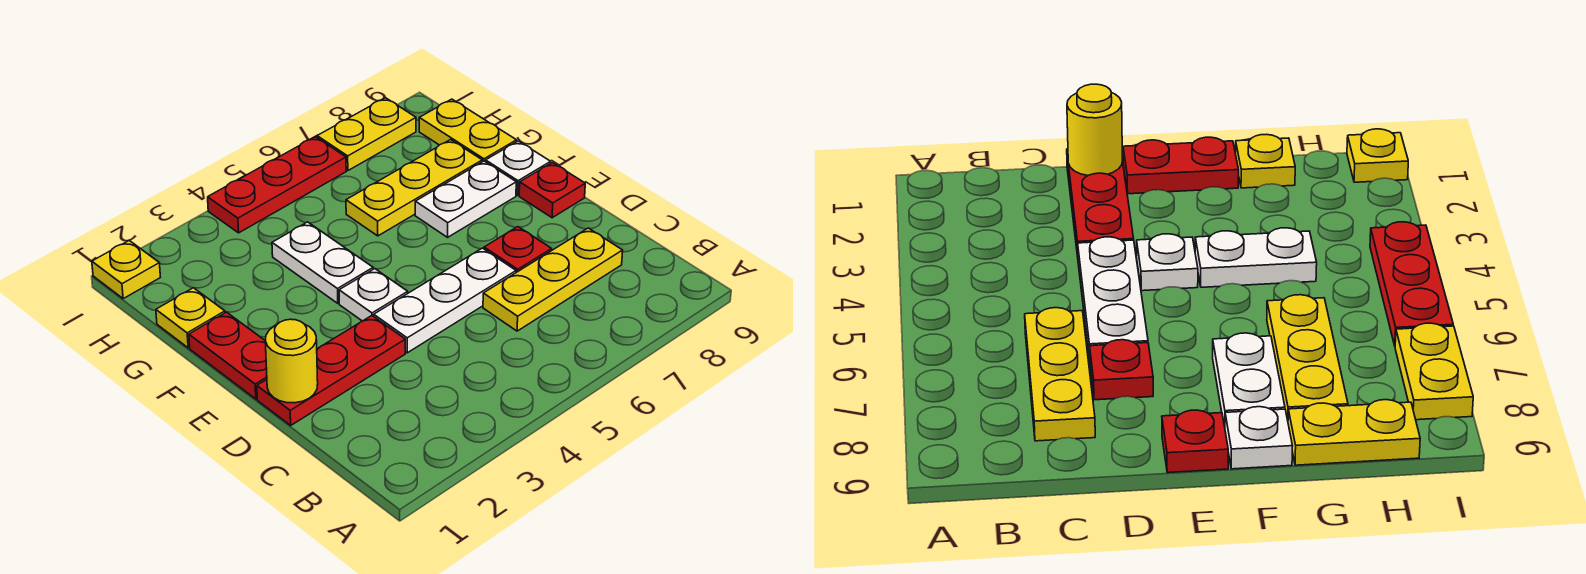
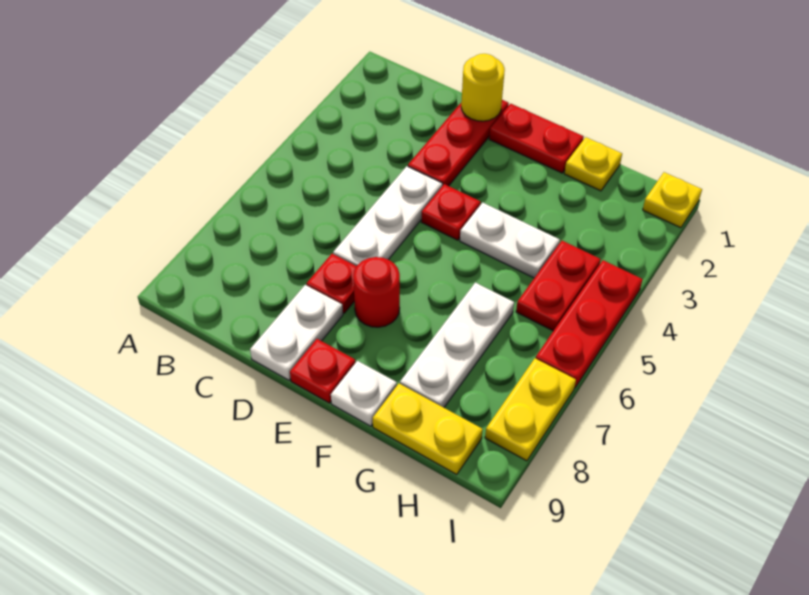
yellow 1x3 plate [483,228,623,331] -> none
white 1x1 plate [339,269,408,321] -> red 1x1 plate [421,184,481,240]
none -> red 1x1 round brick [353,257,400,327]
white 1x2 plate [415,161,516,237] -> white 1x2 plate moved to [250,285,343,380]
yellow 1x3 plate [346,140,482,236] -> white 1x3 plate [400,282,514,407]
none -> red 1x2 plate [516,241,601,331]

